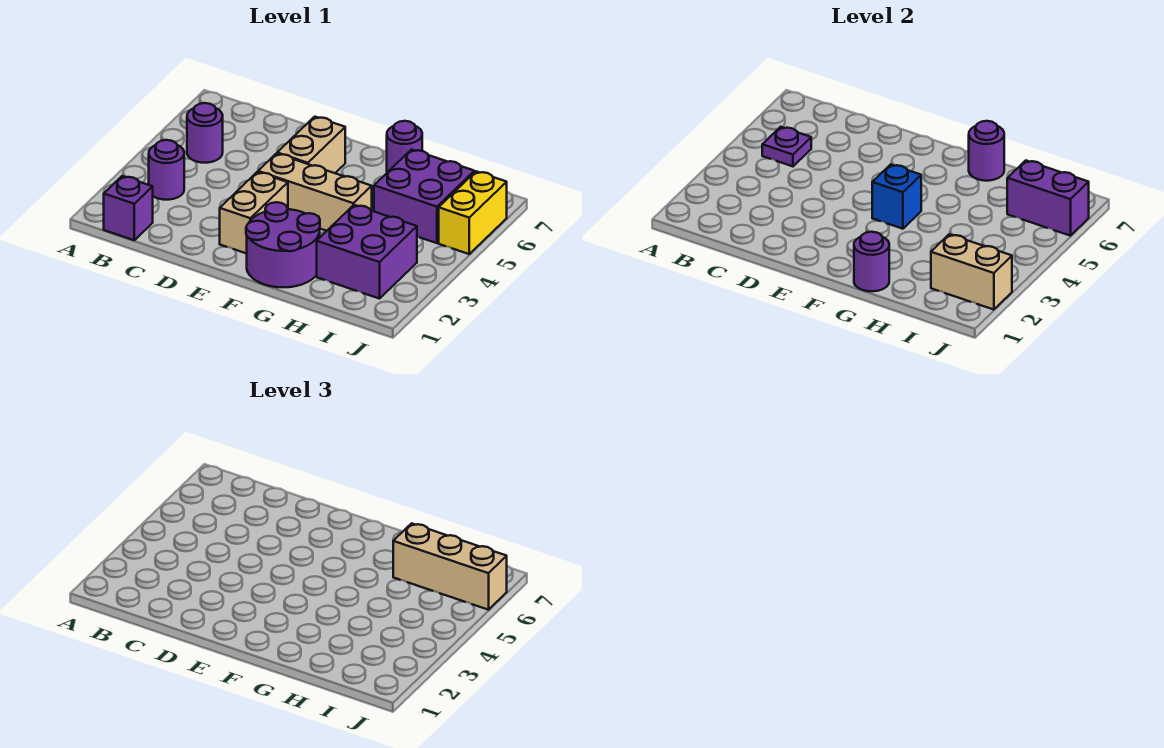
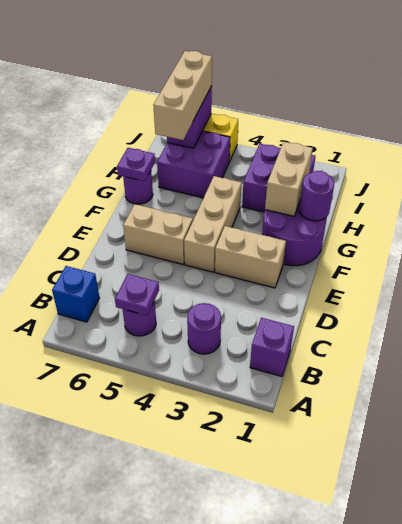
blue 1x1 brick [872,164,921,229] -> blue 1x1 brick moved to [52,266,100,322]
purple 1x1 round brick [969,121,1004,181] -> purple 1x1 plate [117,148,155,181]
tan 1x2 brick [931,234,1012,310] -> tan 1x2 brick moved to [265,142,313,216]

